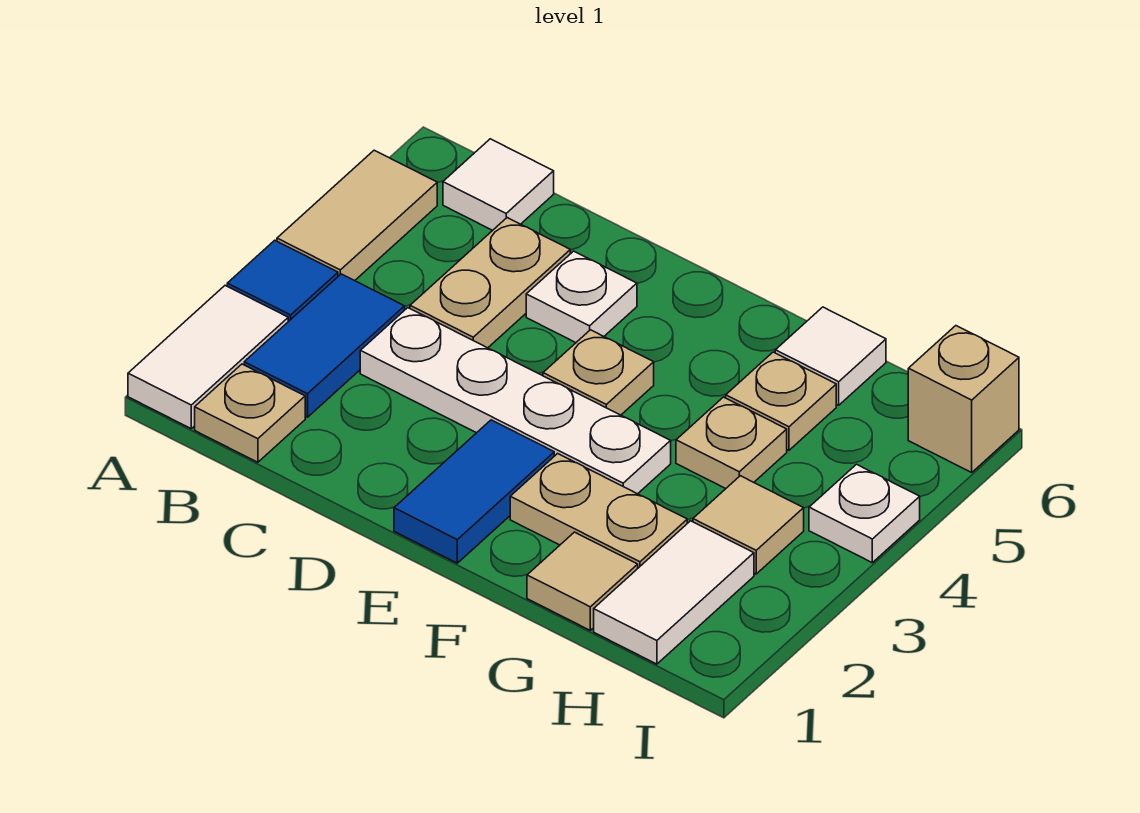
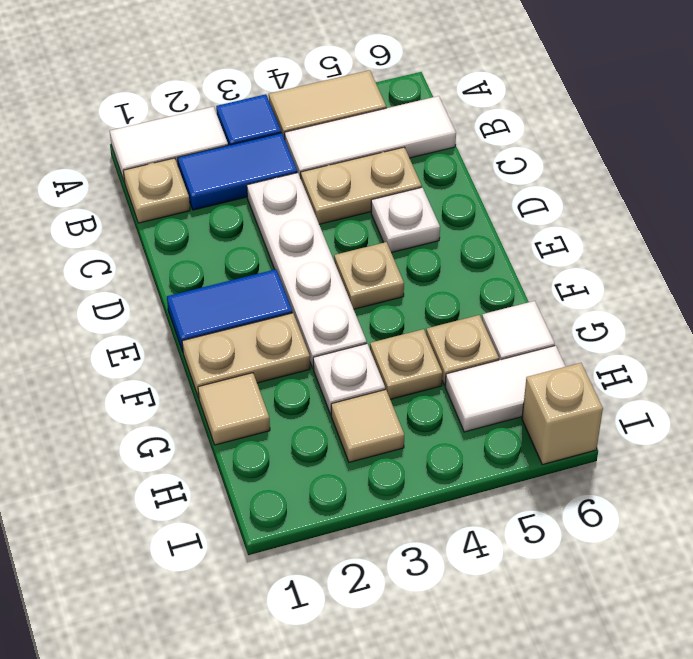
white 1x1 tile [443,139,554,230] -> white 1x3 tile [285,96,456,178]
tan 1x2 plate [510,454,687,568] -> tan 1x2 plate turned to [182,313,310,398]
white 1x2 tile [594,521,754,664] -> white 1x2 tile moved to [445,346,566,432]
white 1x1 plate [809,464,920,563] -> white 1x1 plate moved to [313,344,385,415]

